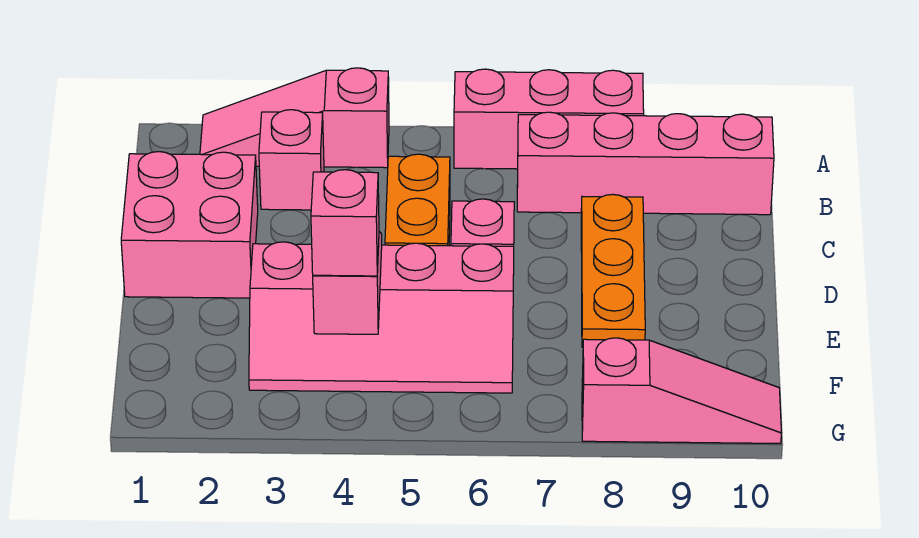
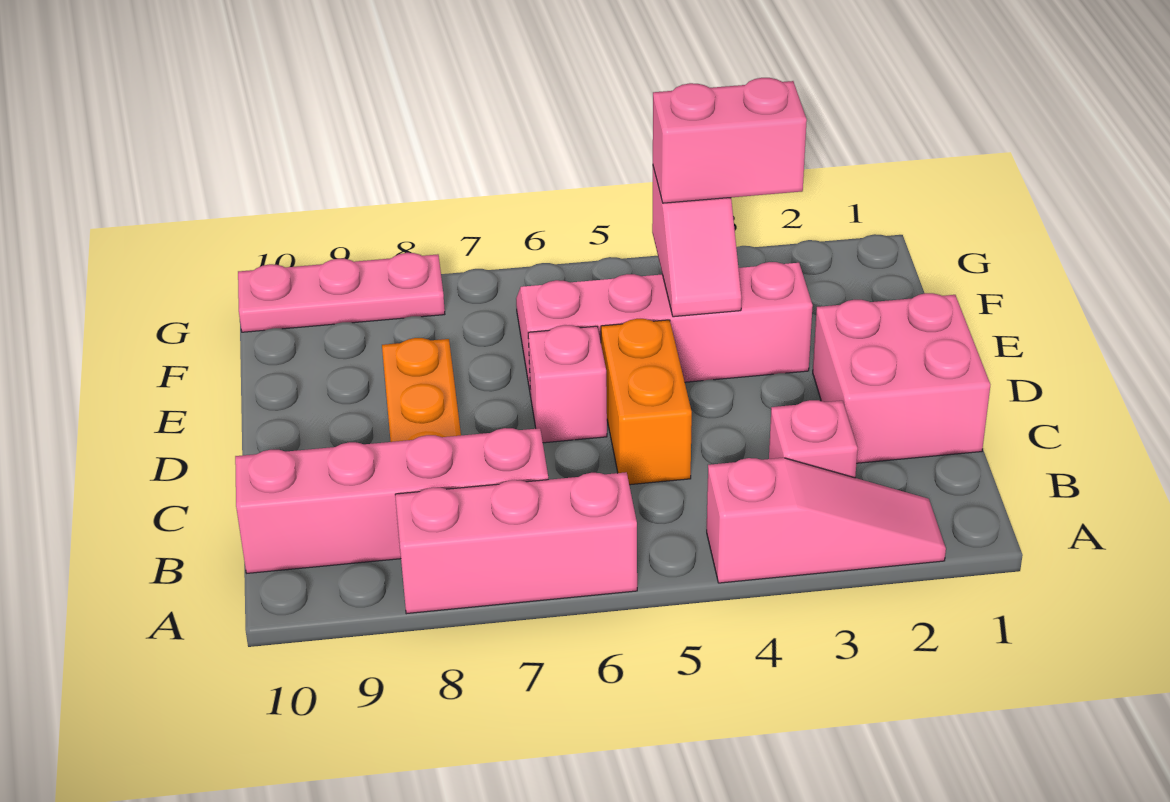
pink 1x1 brick [311,170,379,276] -> pink 1x2 brick [653,78,807,203]
pink 1x3 slope [582,338,781,443] -> pink 1x3 plate [238,253,445,332]

